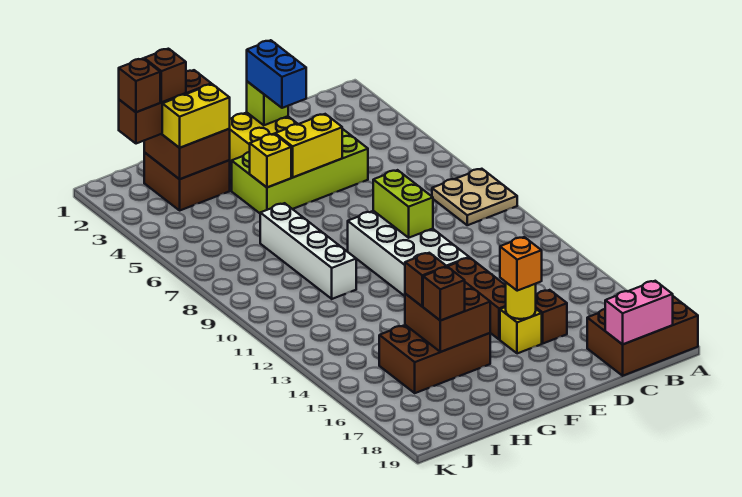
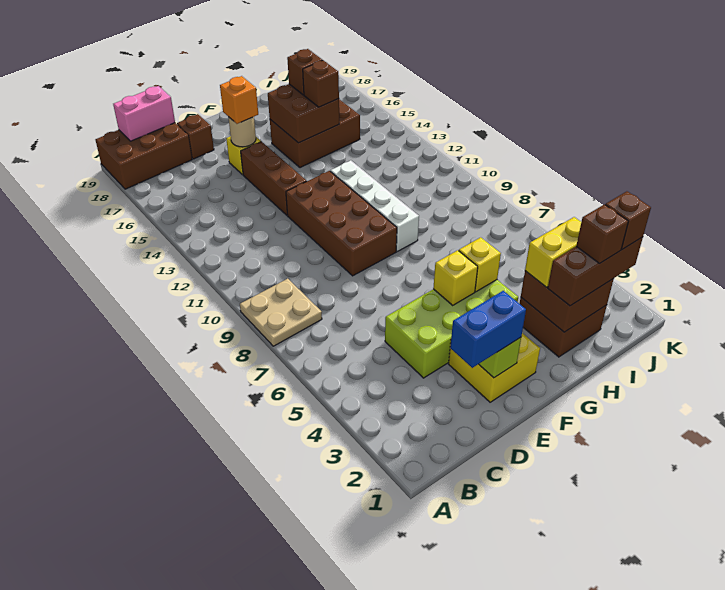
brown 1x1 brick [536,290,567,343] -> brown 1x1 brick moved to [177,114,214,159]
blue 1x2 brick [247,40,306,108] -> blue 1x2 brick turned to [450,291,526,368]
yellow 1x2 brick [275,114,342,178] -> yellow 1x1 brick [433,250,478,305]
white 2x4 brick [348,211,469,296] -> brown 2x4 brick [286,171,397,276]
lime 1x2 brick [373,170,433,238] -> none
yellow 1x1 round brick [506,283,536,319] -> tan 1x1 round brick [228,117,256,147]
white 1x4 brick [260,203,356,299] -> white 1x4 brick moved to [330,160,419,251]

